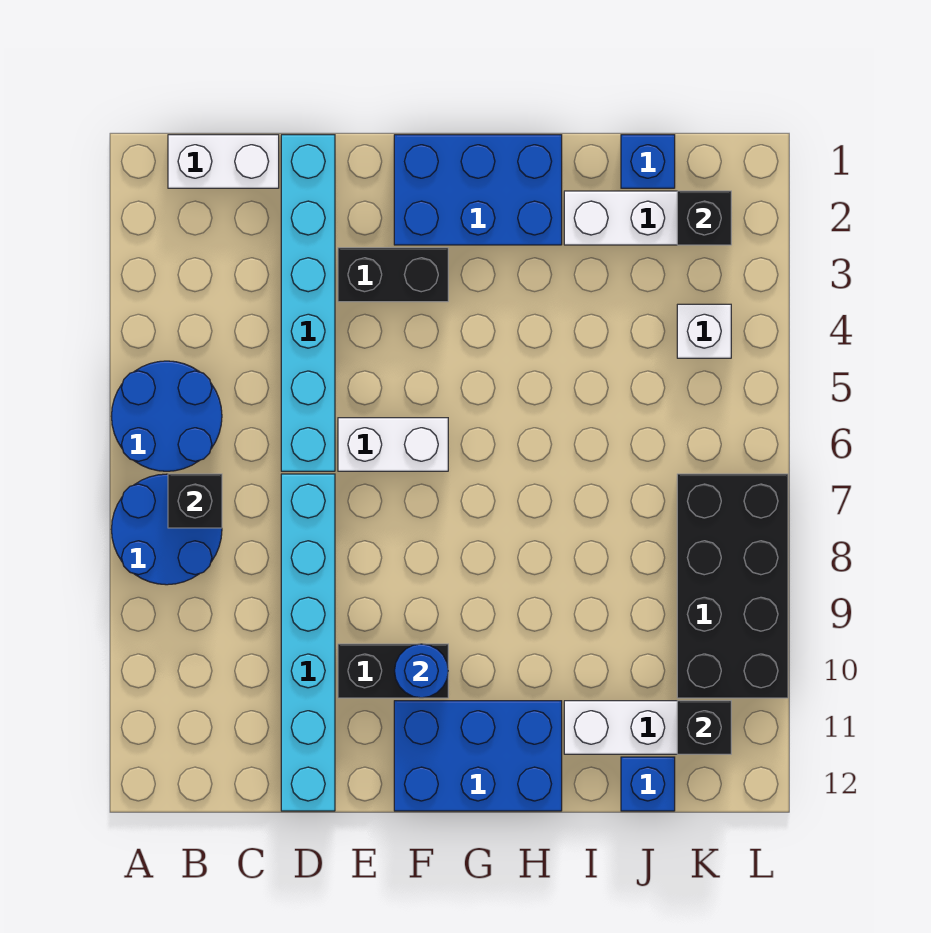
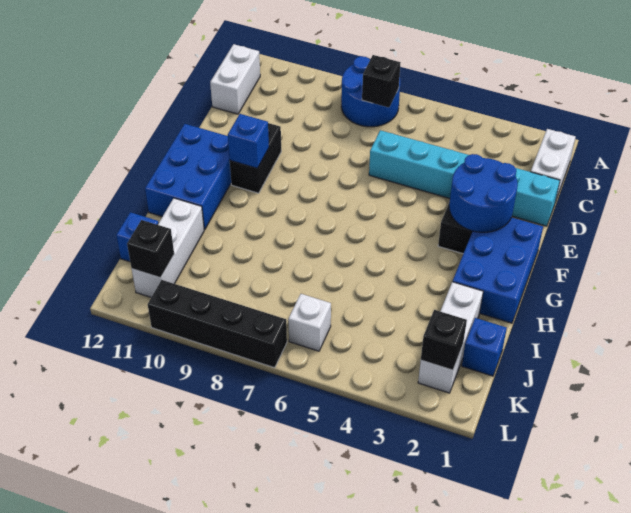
blue 2x2 round brick [112,361,222,471] -> blue 2x2 round brick moved to [449,154,518,232]
cyan 1x6 brick [281,474,335,811] -> none
white 1x2 brick [338,418,448,471] -> white 1x2 brick moved to [210,44,260,114]
blue 1x1 round brick [395,644,448,698] -> blue 1x1 brick [228,114,269,168]
white 1x1 brick [677,304,731,358] -> white 1x1 brick moved to [288,294,331,351]
black 2x4 brick [677,474,788,698] -> black 1x4 brick [148,280,287,368]

